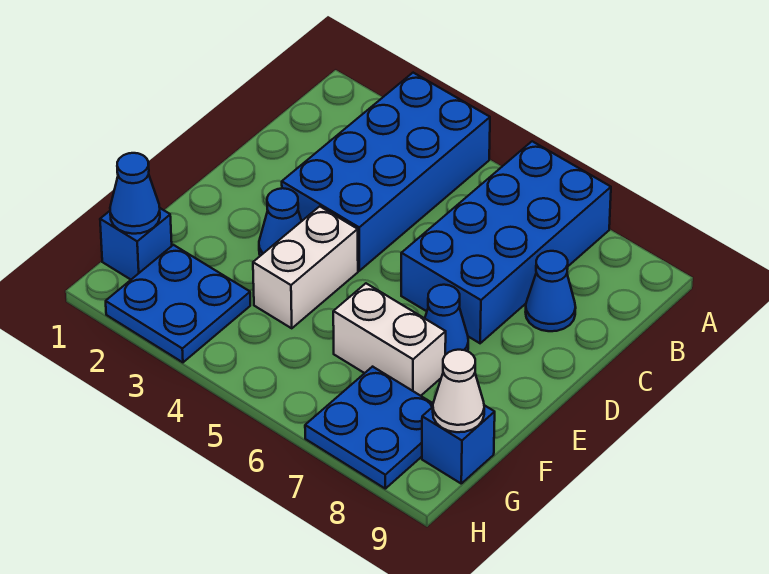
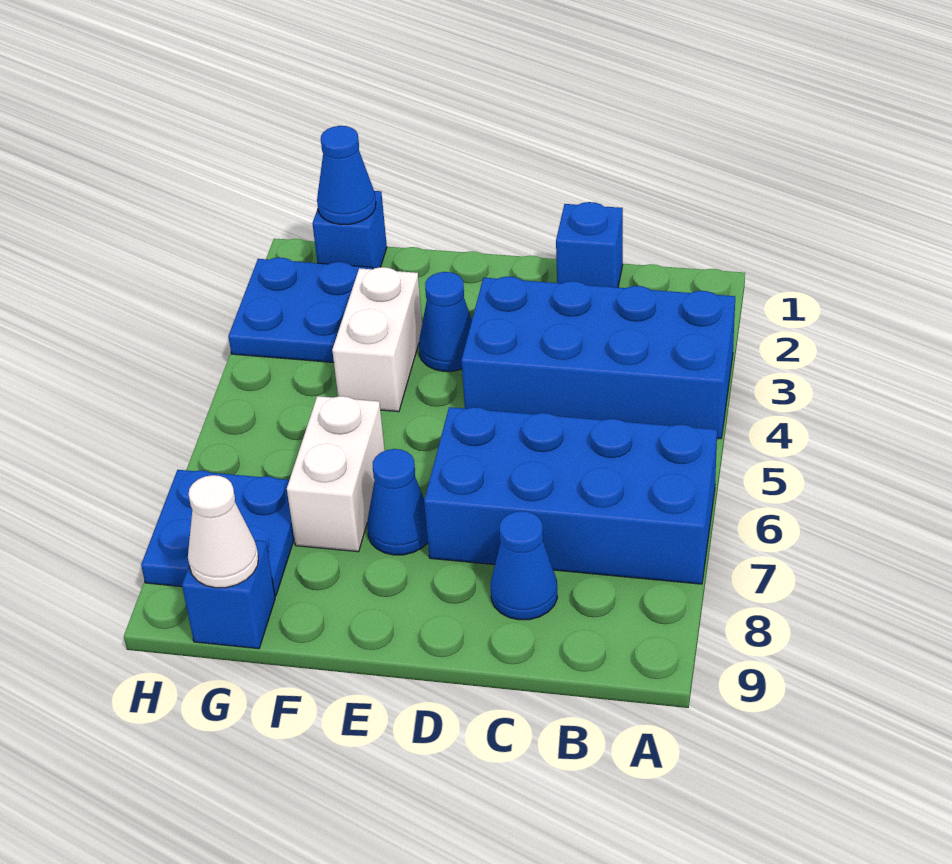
none -> blue 1x1 brick [556,202,623,288]
white 1x2 brick [253,206,358,328] -> white 1x2 brick turned to [332,267,422,412]

